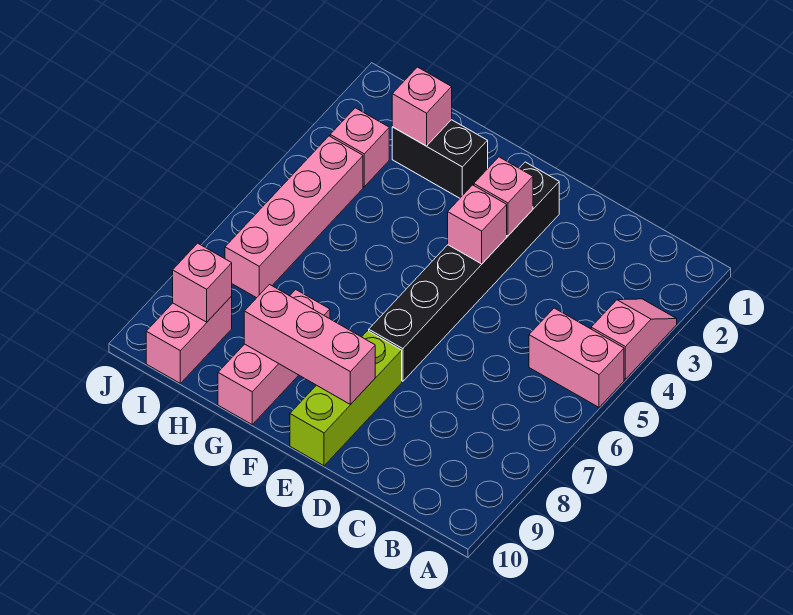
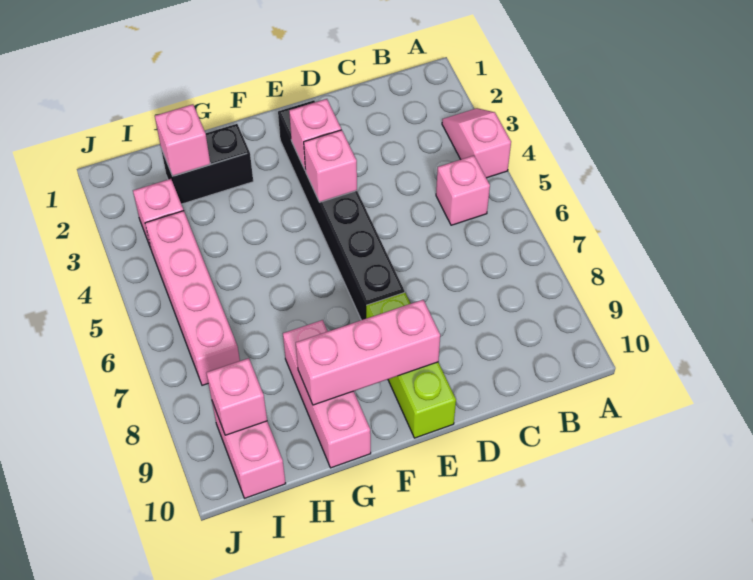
pink 1x2 brick [529,308,624,407] -> pink 1x1 brick [436,156,490,225]

